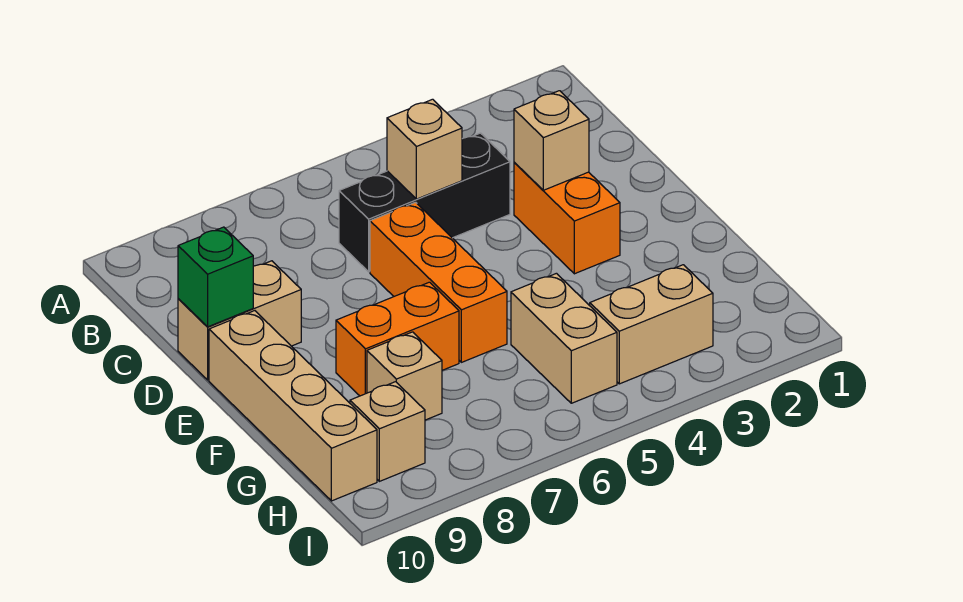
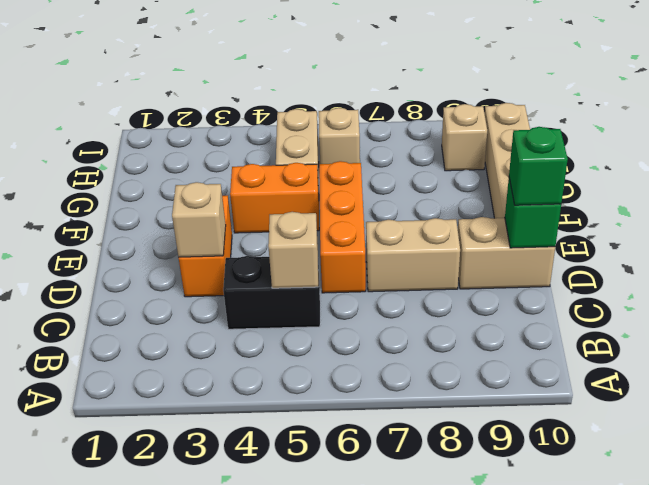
black 1x3 brick [339,133,510,272] -> black 1x2 brick [223,256,320,329]
none -> green 1x1 brick [509,127,568,205]
orange 1x2 brick [336,282,459,396] -> orange 1x2 brick moved to [230,163,319,233]
tan 1x1 brick [367,332,442,420] -> tan 1x1 brick moved to [319,108,360,164]
tan 1x2 brick [590,265,713,384] -> tan 1x2 brick moved to [366,218,460,292]

